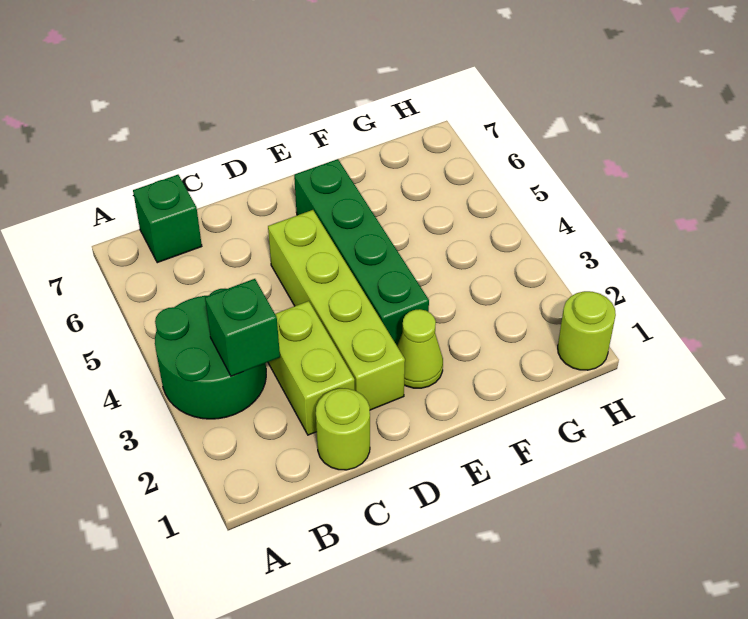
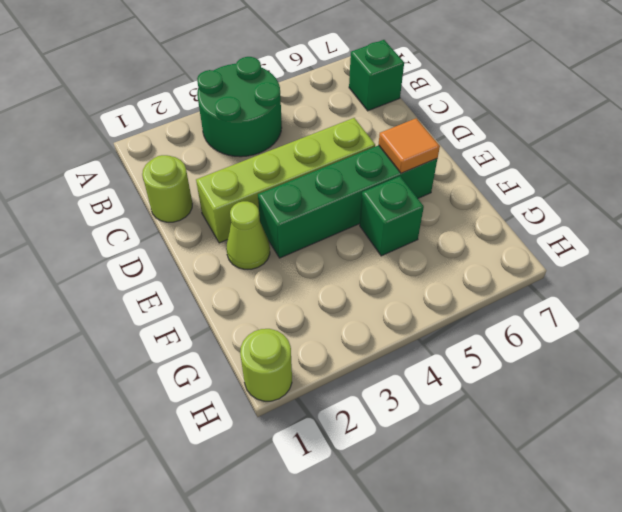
green 1x1 brick [205,279,280,376] -> green 1x1 brick moved to [360,176,424,256]
lime 1x2 brick [268,301,355,435] -> none
none -> orange 1x1 tile [379,118,440,173]

